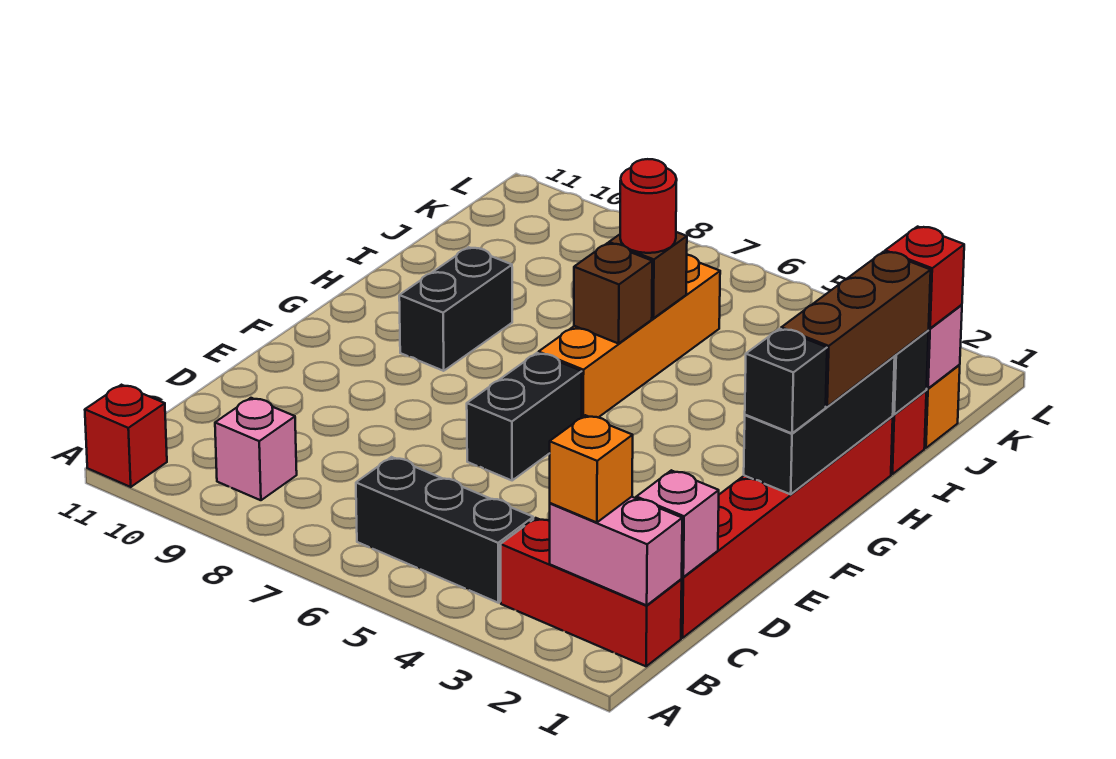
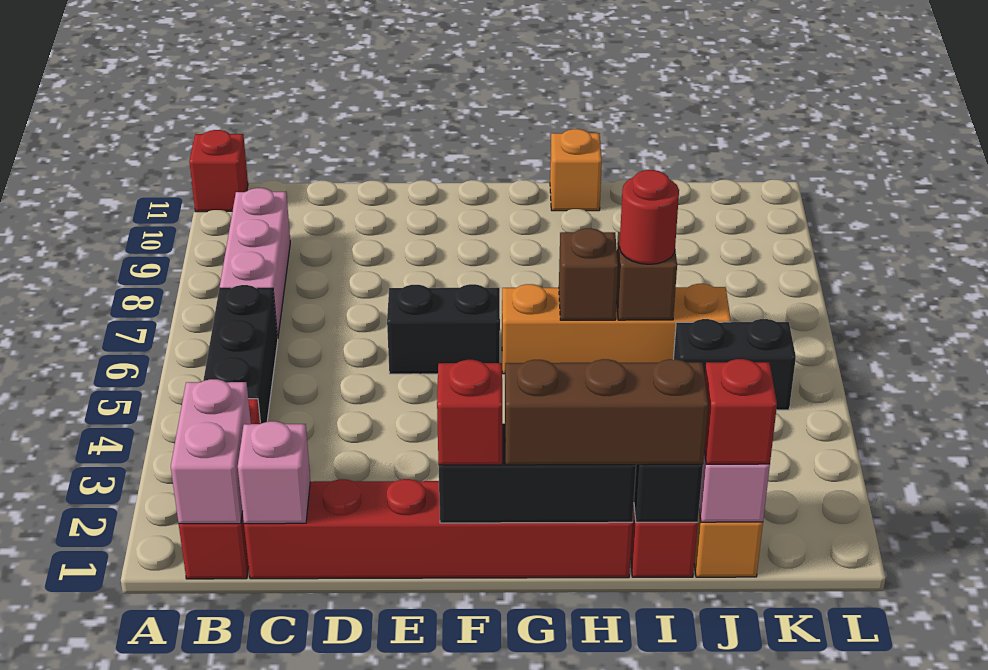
orange 1x1 brick [550,415,633,522] -> orange 1x1 brick moved to [550,129,602,211]
pink 1x1 brick [215,398,297,500] -> pink 1x3 brick [220,188,290,338]
black 1x1 brick [745,329,827,433] -> red 1x1 brick [437,360,502,465]
black 1x2 brick [399,247,512,371] -> black 1x2 brick moved to [674,319,796,410]

